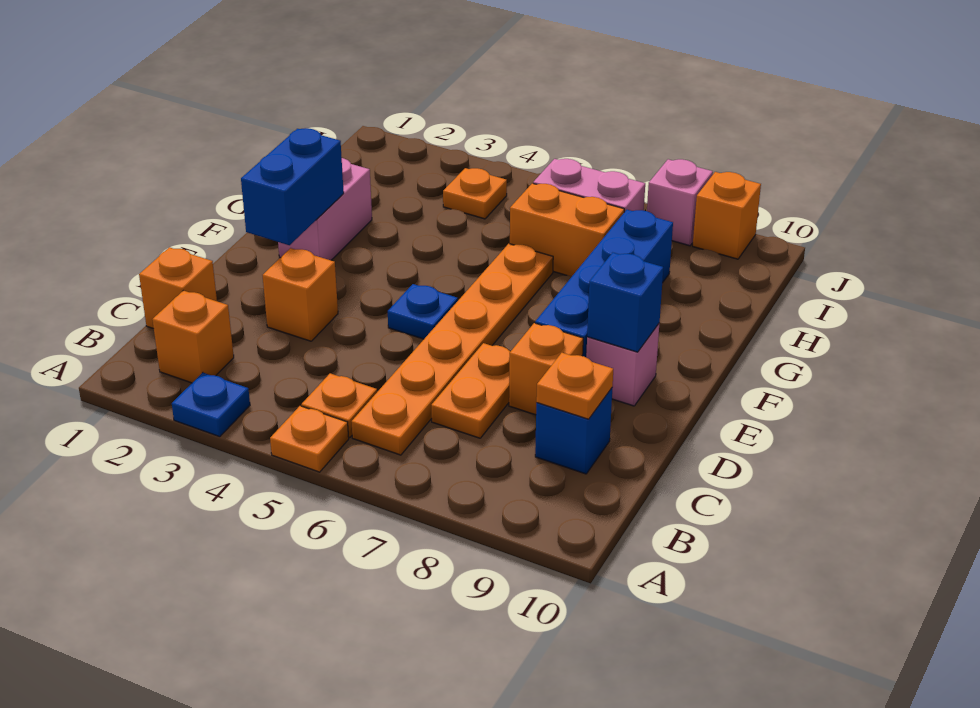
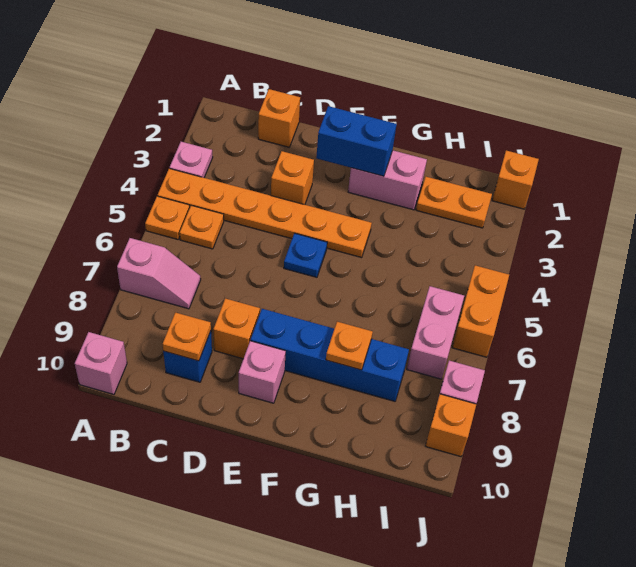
blue 1x1 plate [172,373,250,437] -> pink 1x1 plate [170,142,213,178]
none -> pink 1x2 slope [117,238,201,309]
none -> pink 1x1 brick [75,332,127,394]
orange 1x1 brick [152,291,234,383] -> orange 1x1 brick moved to [492,150,539,209]
orange 1x6 plate [351,244,553,455] -> orange 1x6 plate moved to [158,168,372,258]
orange 1x2 plate [431,343,510,438] -> orange 1x2 plate moved to [416,177,492,228]
blue 1x1 brick [587,252,663,352] -> none
orange 1x2 brick [510,183,624,276] -> orange 1x2 brick moved to [452,265,509,357]
orange 1x1 plate [443,168,507,219] -> orange 1x1 plate moved to [326,322,373,370]

